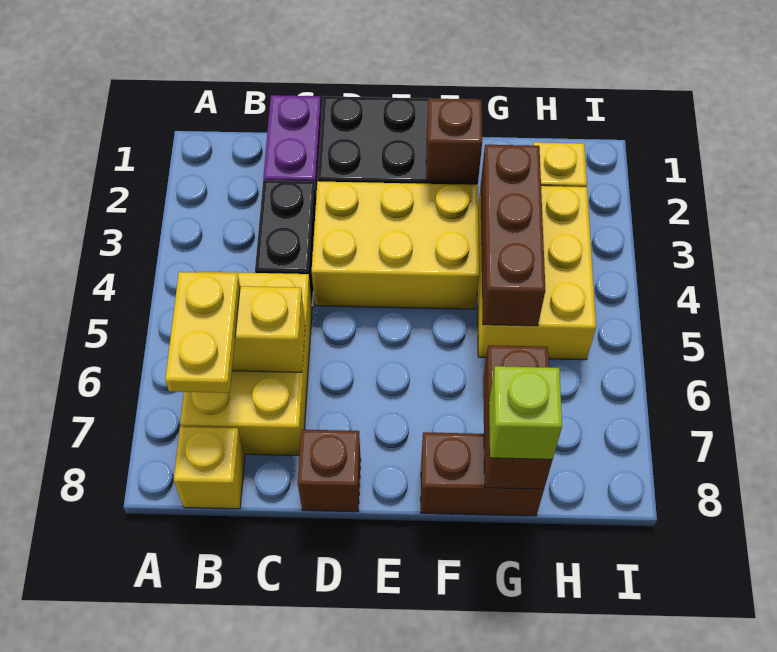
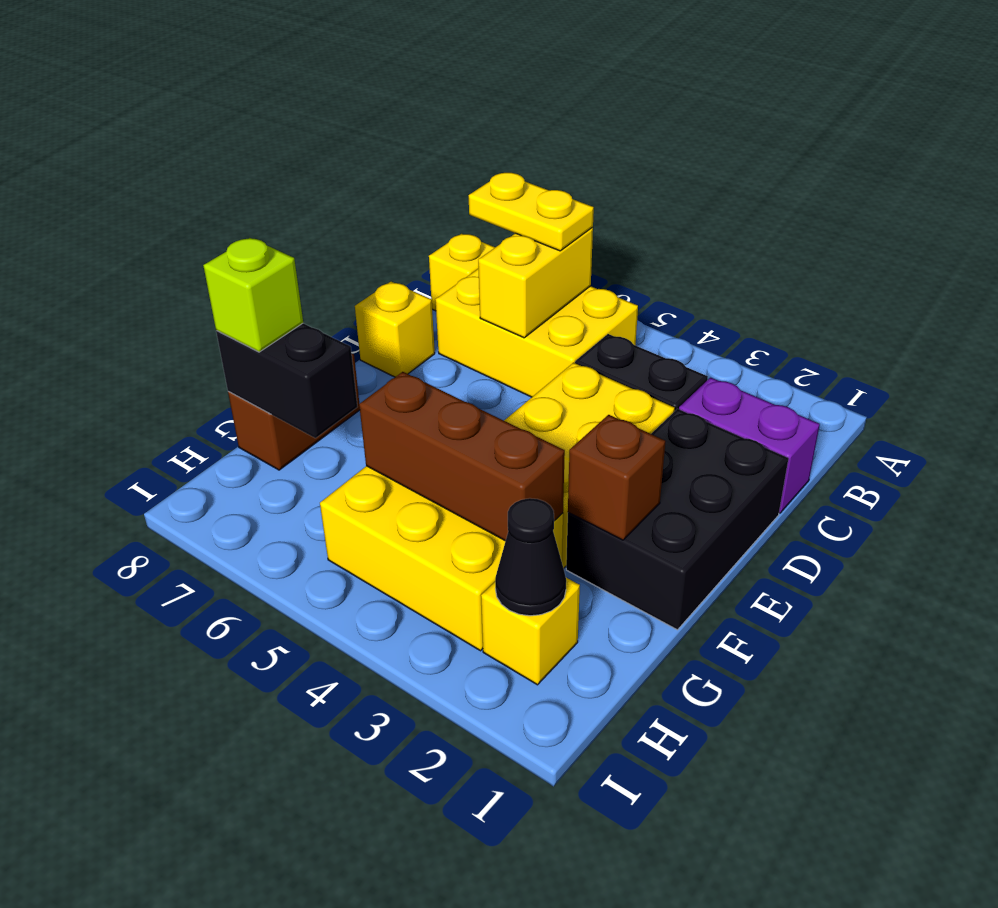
brown 1x1 brick [298,430,361,512] -> yellow 1x1 brick [355,282,435,377]
brown 1x2 brick [483,345,552,489] -> black 1x2 brick [216,323,357,438]
none -> black 1x1 cone [495,498,566,616]

